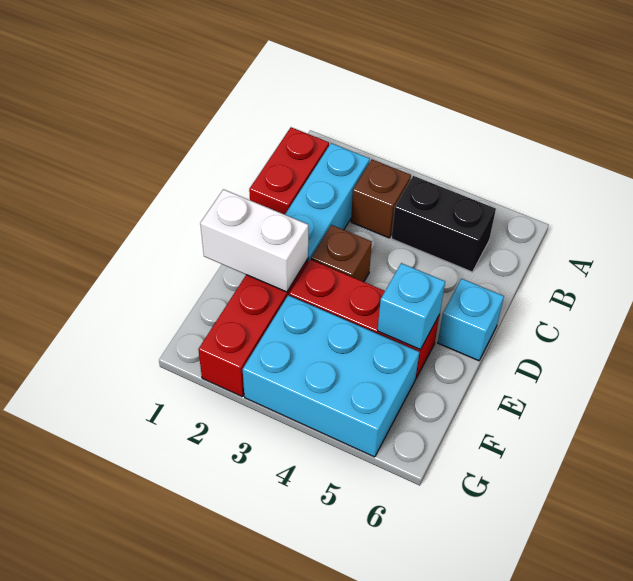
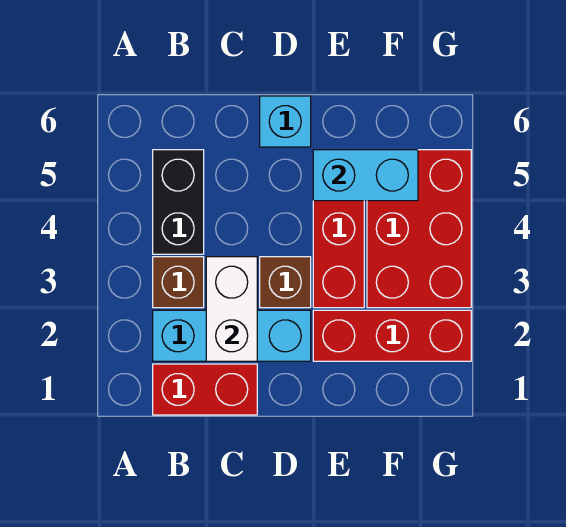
white 1x2 brick [200,189,308,292] -> white 1x2 brick moved to [206,257,257,361]
cyan 1x1 brick [377,263,445,350] -> cyan 1x2 brick [313,150,418,201]
cyan 2x3 brick [243,295,419,457] -> red 2x3 brick [367,150,471,308]

